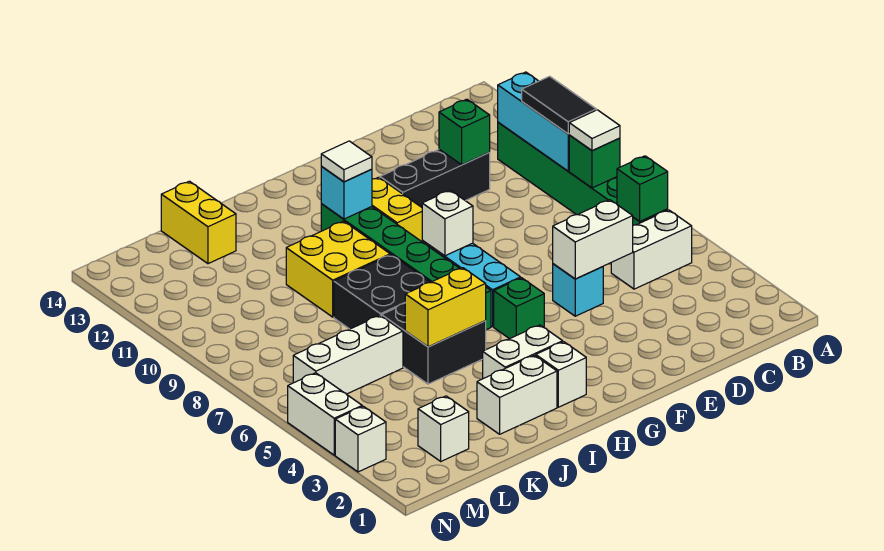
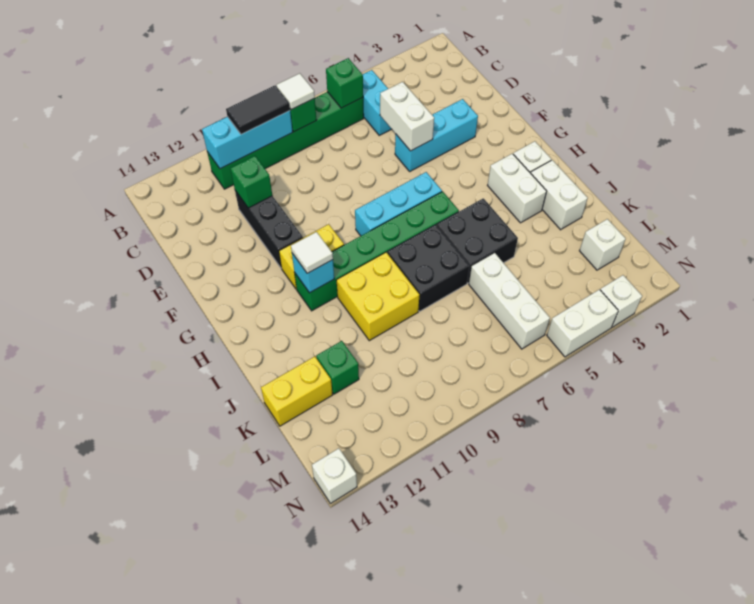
white 1x2 brick [611,210,692,289] -> cyan 1x2 brick [363,70,391,135]
cyan 1x1 brick [553,264,603,316] -> cyan 1x3 brick [395,99,478,171]
green 1x1 brick [494,278,544,339] -> green 1x1 brick moved to [316,341,359,394]
white 1x1 brick [422,190,473,256] -> white 1x1 brick moved to [312,448,357,504]
yellow 1x2 brick [405,268,486,347] -> none

